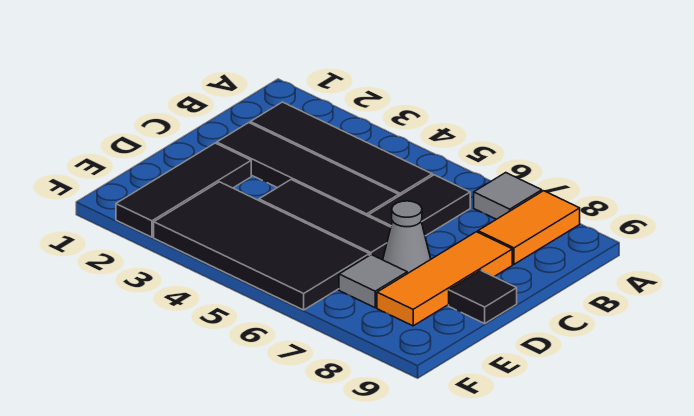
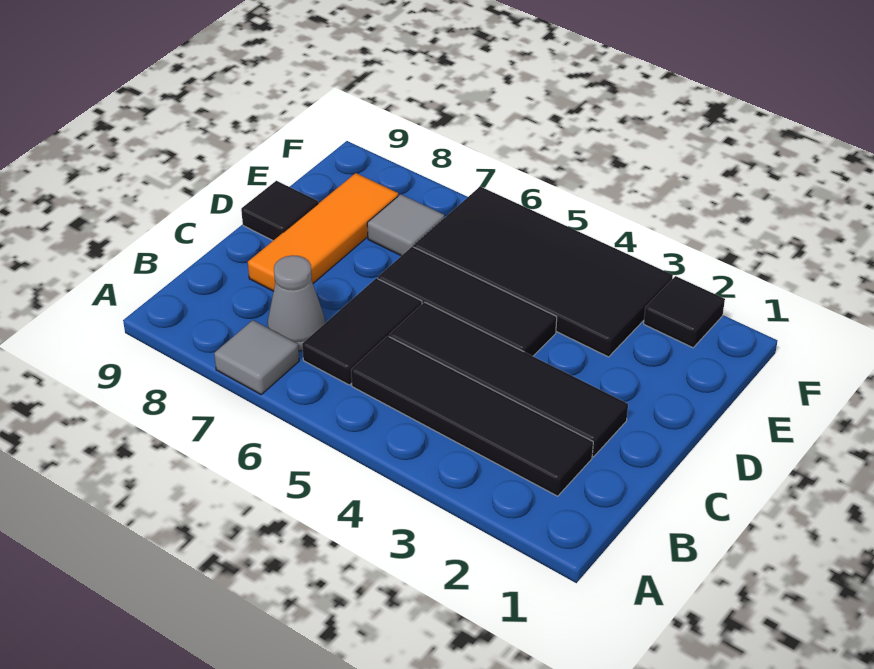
orange 1x2 tile [478,191,580,264] -> none
black 1x3 tile [116,143,251,237] -> black 1x1 tile [644,276,725,348]
grey 1x1 cone [383,201,431,273] -> grey 1x1 cone moved to [267,255,325,351]

